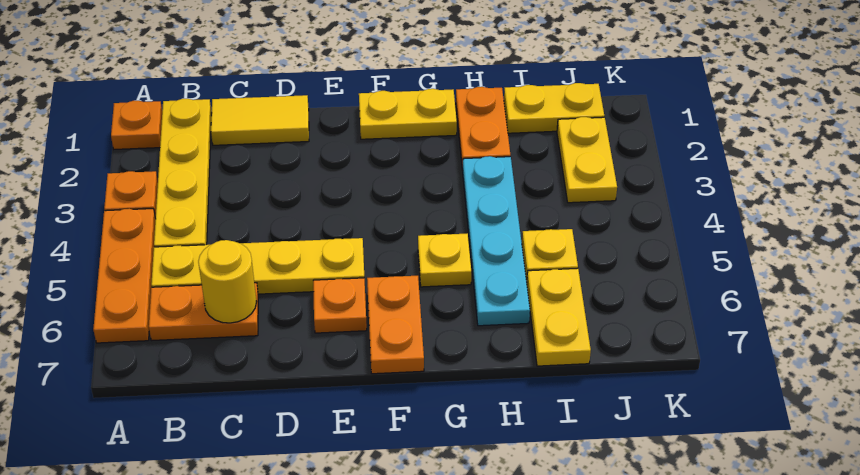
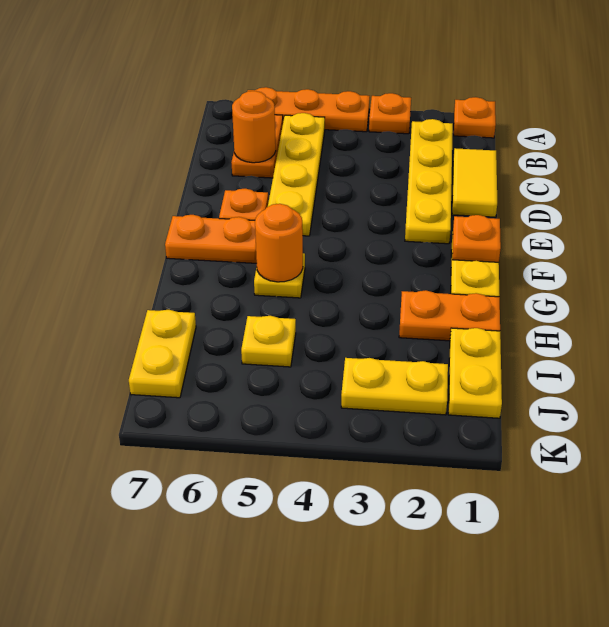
yellow 1x4 plate [154,99,212,247] -> yellow 1x4 plate turned to [405,119,453,244]
yellow 1x1 round brick [198,240,257,323] -> orange 1x1 round brick [232,91,276,163]
none -> orange 1x1 plate [452,215,501,262]
none -> orange 1x1 round brick [255,204,303,282]
cyan 1x4 plate [463,156,530,326] -> none
yellow 1x2 plate [527,268,591,366] -> yellow 1x2 plate turned to [129,310,196,398]

